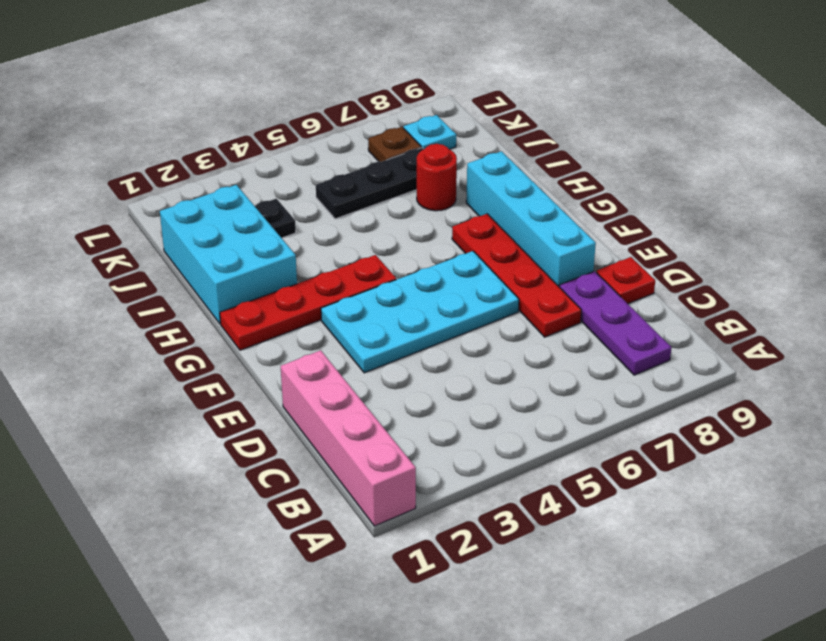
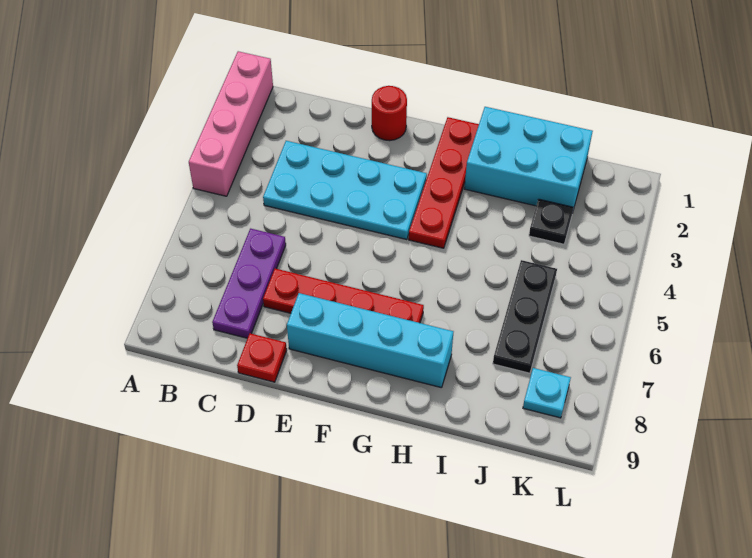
pink 1x4 brick [281,350,416,526] -> pink 1x4 brick turned to [189,51,273,196]
purple 1x3 plate [559,271,672,375] -> purple 1x3 plate turned to [212,229,286,338]
cyan 2x4 plate [321,251,519,373] -> cyan 2x4 plate turned to [263,141,427,240]
red 1x1 round brick [417,144,457,211] -> red 1x1 round brick moved to [372,86,407,141]
brown 1x1 plate [368,127,421,162] -> none

